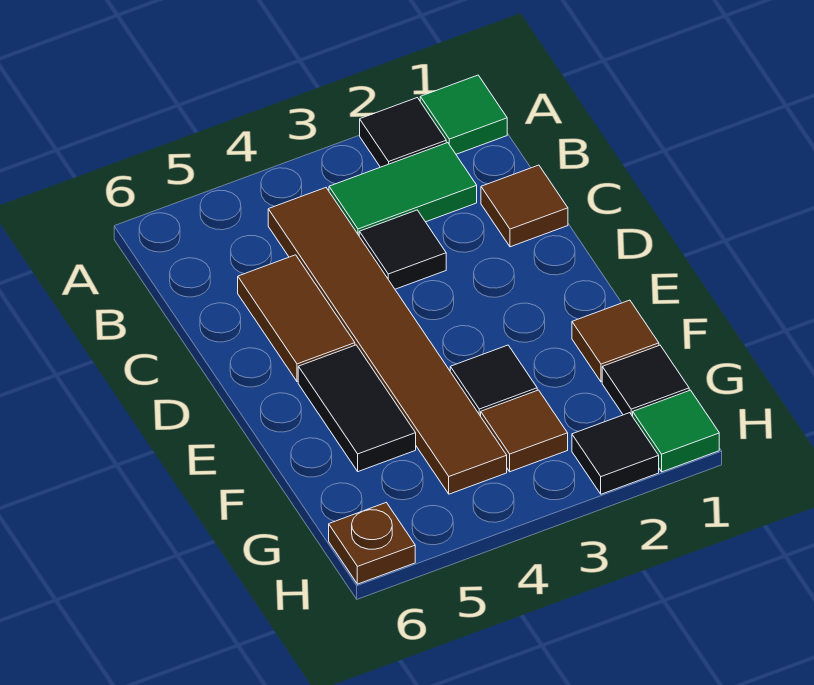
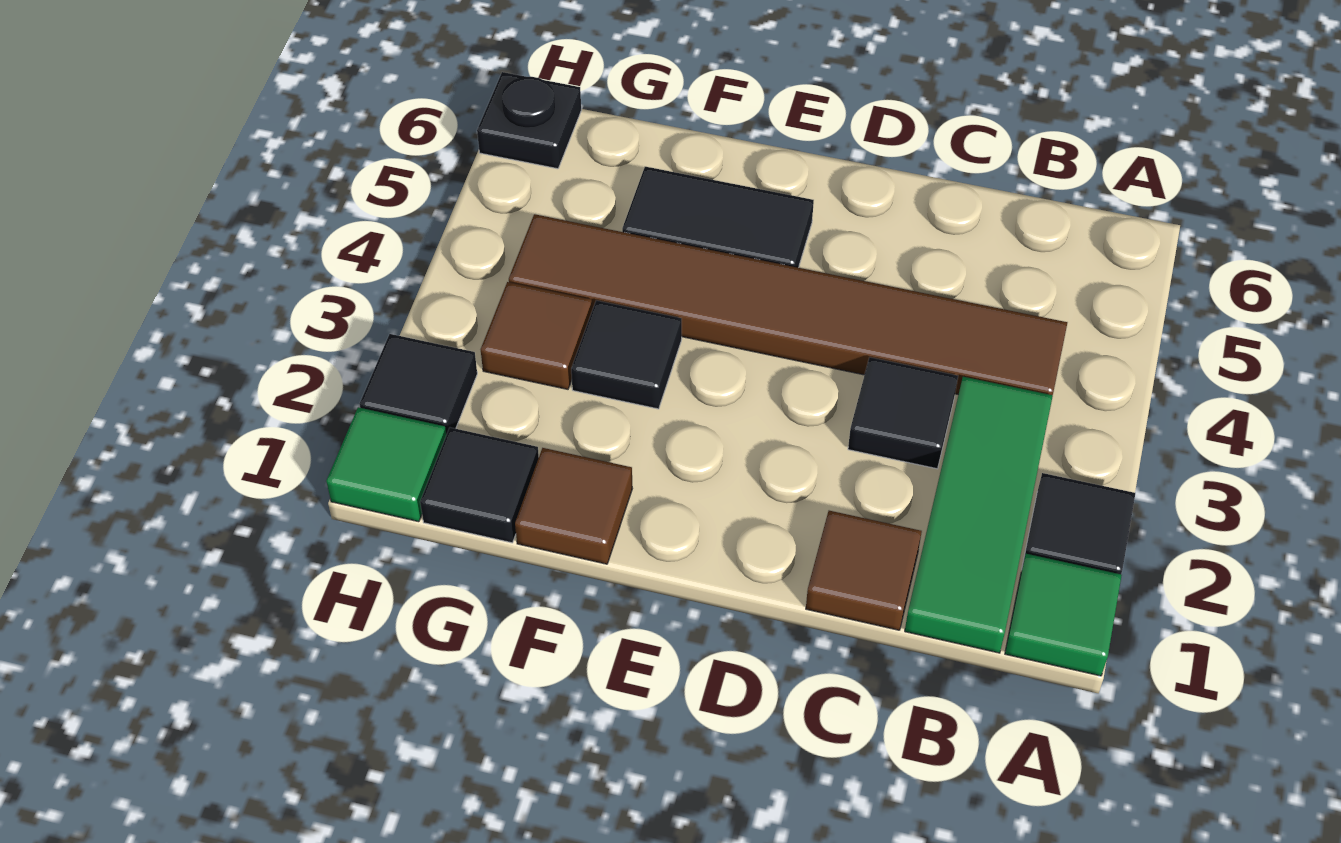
green 1x2 tile [329,143,477,235] -> green 1x3 tile [905,377,1053,653]
brown 1x2 tile [238,255,355,382] -> none
brown 1x1 plate [329,502,415,584] -> black 1x1 plate [477,72,581,169]

